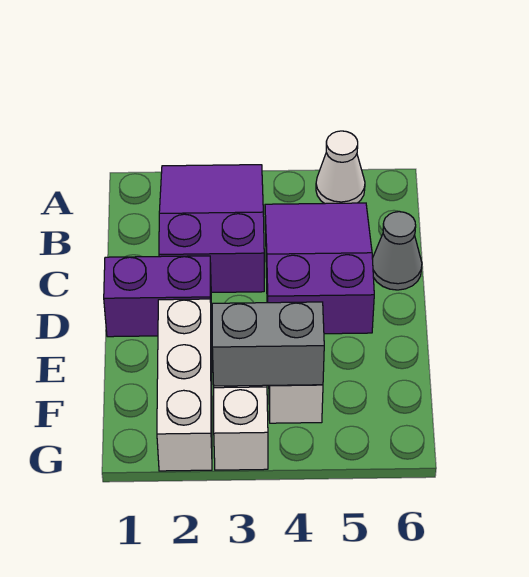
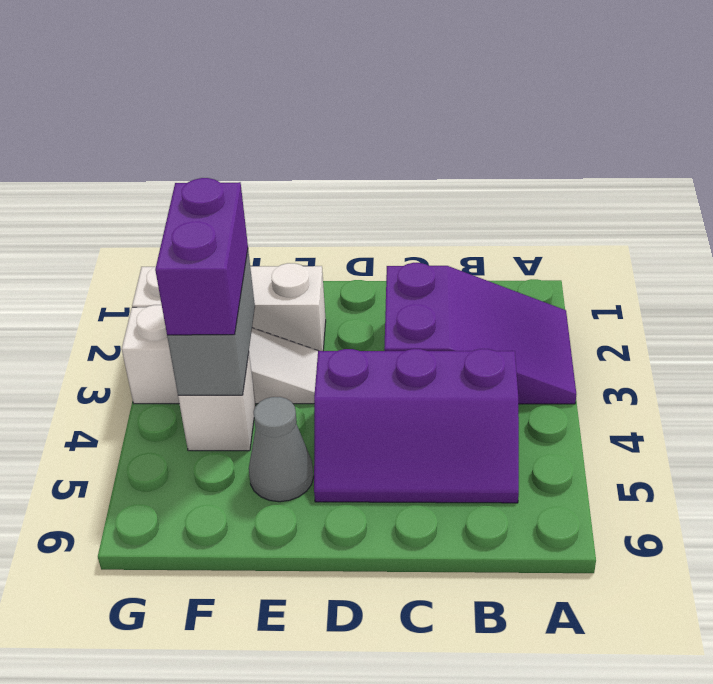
white 1x1 cone [316,131,365,204] -> none
purple 2x3 slope [265,203,374,334] -> purple 2x3 slope turned to [314,349,519,503]
grey 1x1 cone [373,212,422,290] -> grey 1x1 cone moved to [249,397,314,502]
purple 1x2 brick [104,256,212,337] -> purple 1x2 brick moved to [155,178,248,335]

